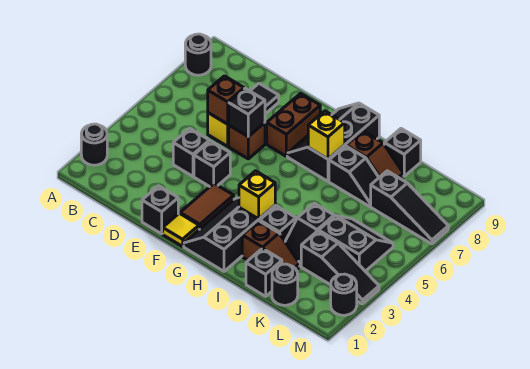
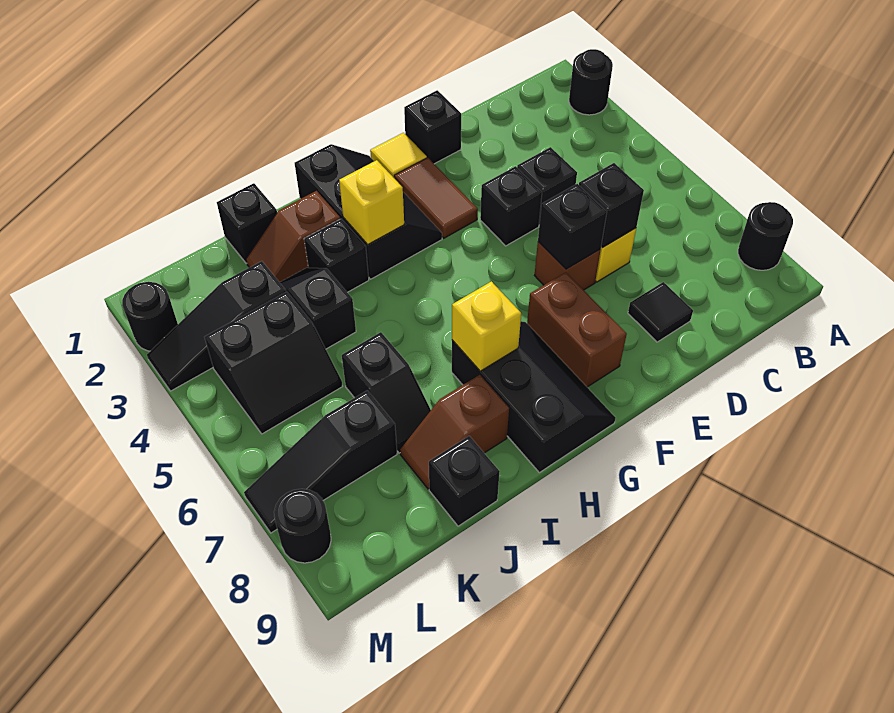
brown 1x1 brick [208,76,244,124] -> black 1x1 brick [579,163,644,248]
black 1x2 slope [329,146,379,206] -> black 1x2 slope turned to [342,332,431,453]
black 1x1 round brick [272,264,298,305] -> black 1x1 round brick moved to [274,489,331,563]

